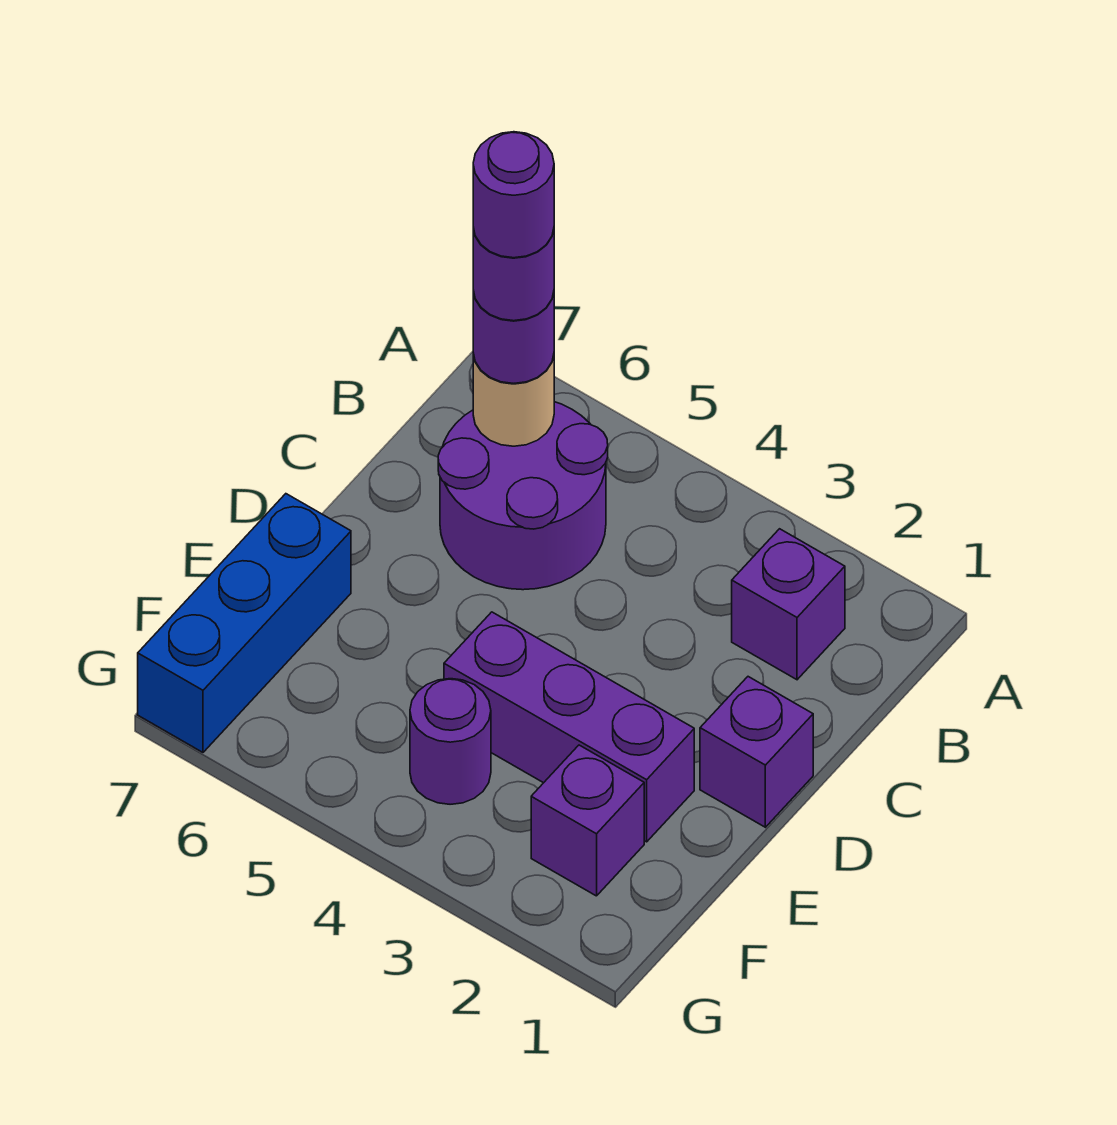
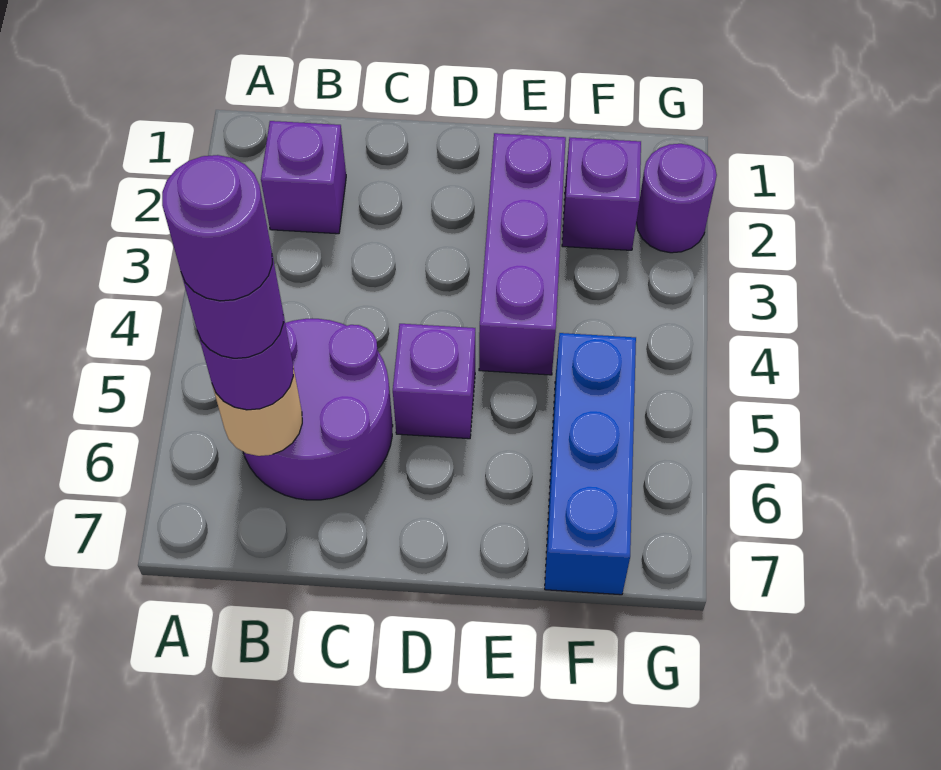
purple 1x1 brick [700,677,813,827] -> purple 1x1 brick moved to [393,324,475,439]
blue 1x3 brick [138,494,351,752] -> blue 1x3 brick turned to [545,333,636,595]
purple 1x1 round brick [410,679,491,804] -> purple 1x1 round brick moved to [636,144,717,253]

